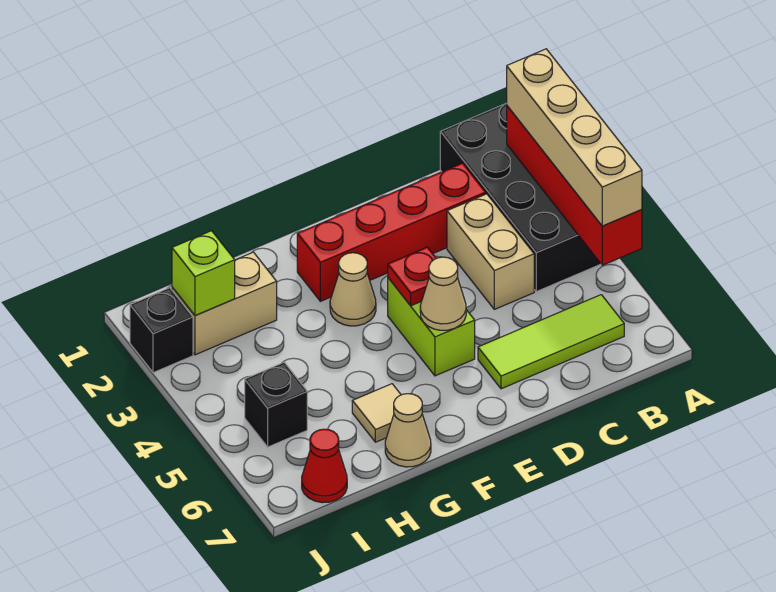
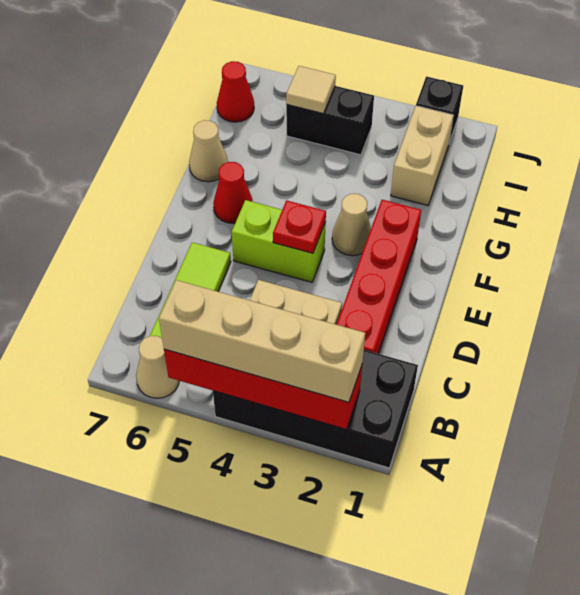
tan 1x1 cone [420,257,466,330] -> tan 1x1 cone moved to [136,336,179,398]
none -> red 1x1 cone [213,162,253,223]
tan 1x1 tile [352,384,401,442] -> tan 1x1 tile moved to [286,66,336,114]
lime 1x1 brick [172,231,235,315] -> none
black 1x1 brick [245,362,307,447] -> black 1x2 brick [286,86,374,155]

